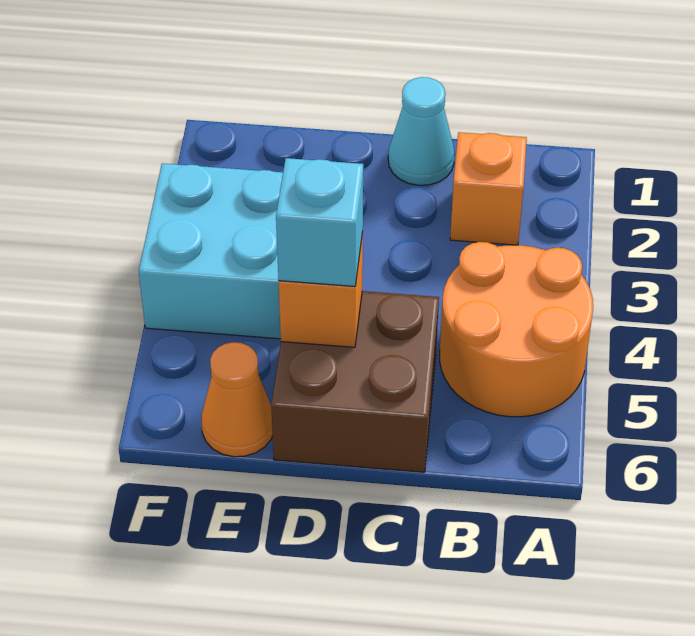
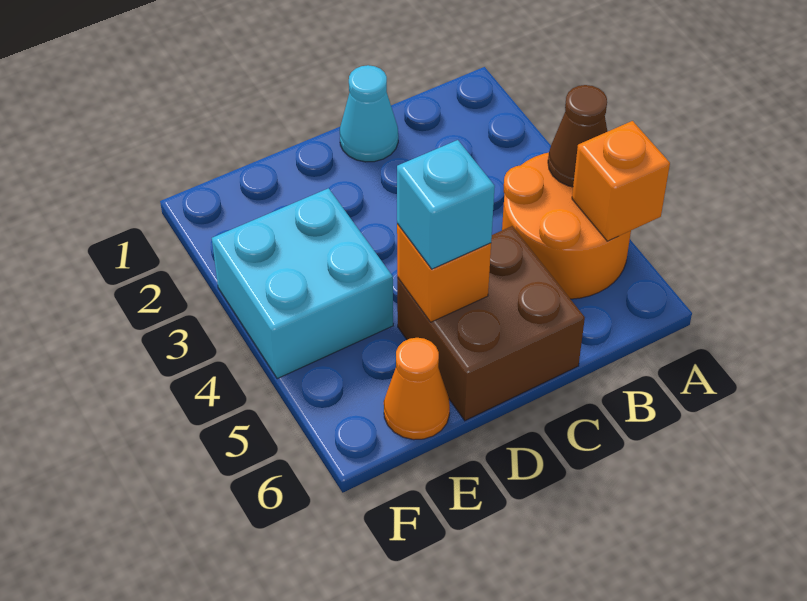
none -> brown 1x1 cone [548,85,607,187]
orange 1x1 brick [450,132,527,245] -> orange 1x1 brick moved to [572,121,670,241]

